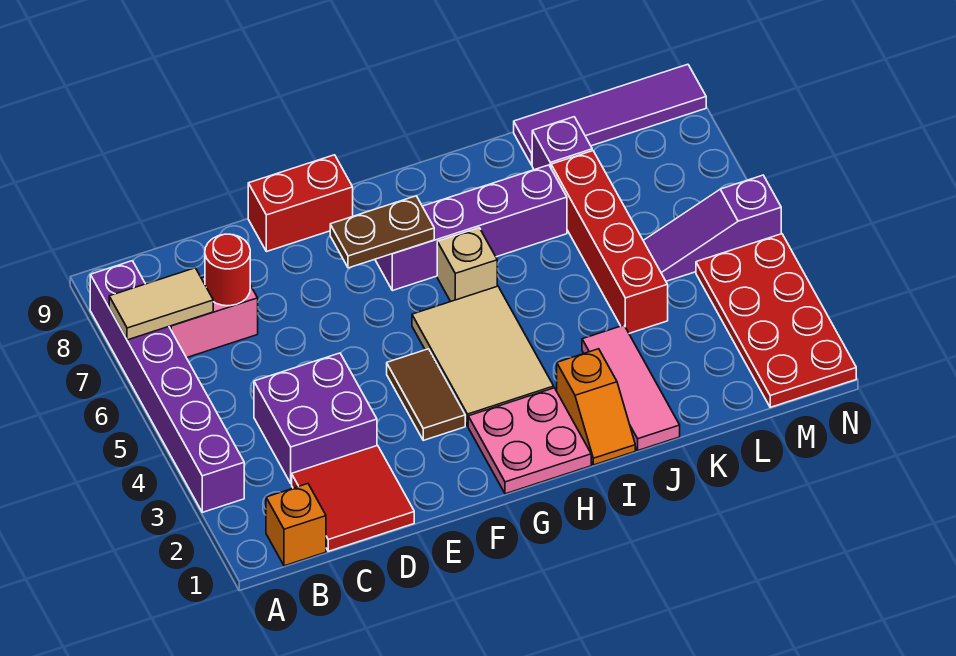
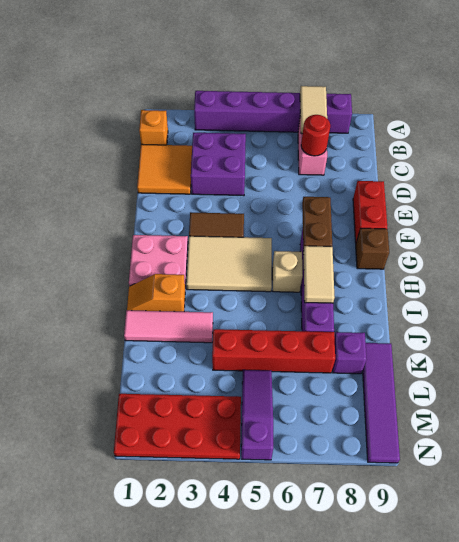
red 2x2 tile [292,445,414,551] -> orange 2x2 tile [137,144,192,194]
none -> brown 1x1 brick [356,228,389,269]
none -> tan 1x2 tile [303,246,335,303]

